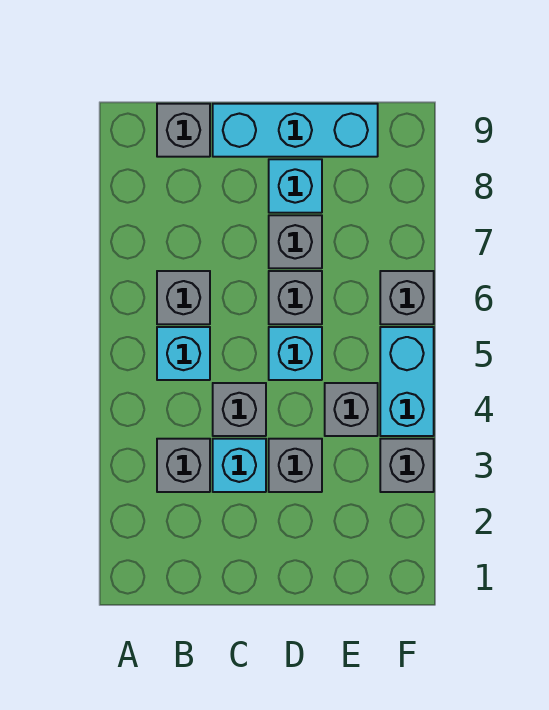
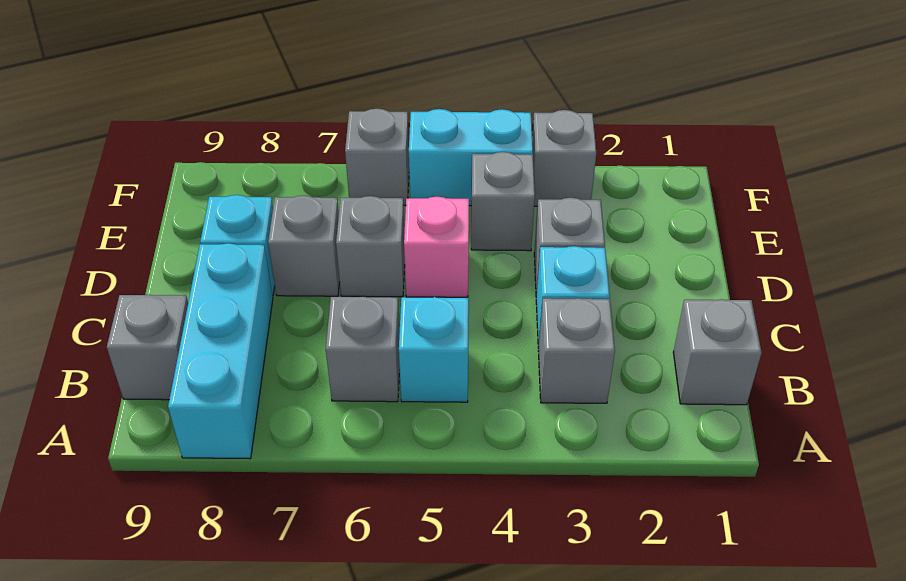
grey 1x1 brick [213,383,266,436] -> grey 1x1 brick moved to [673,299,762,405]
cyan 1x3 brick [213,104,378,157] -> cyan 1x3 brick moved to [168,243,273,459]
cyan 1x1 brick [269,327,322,380] -> pink 1x1 brick [404,197,469,297]

